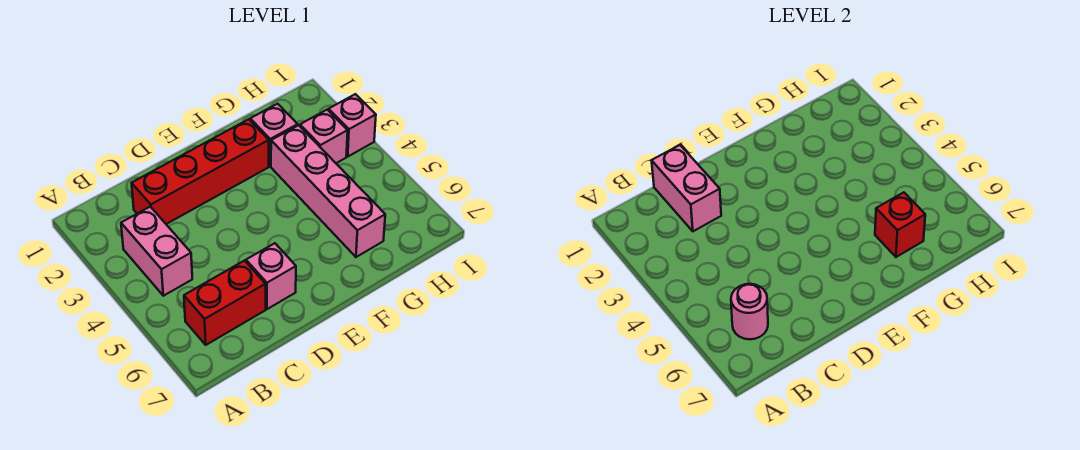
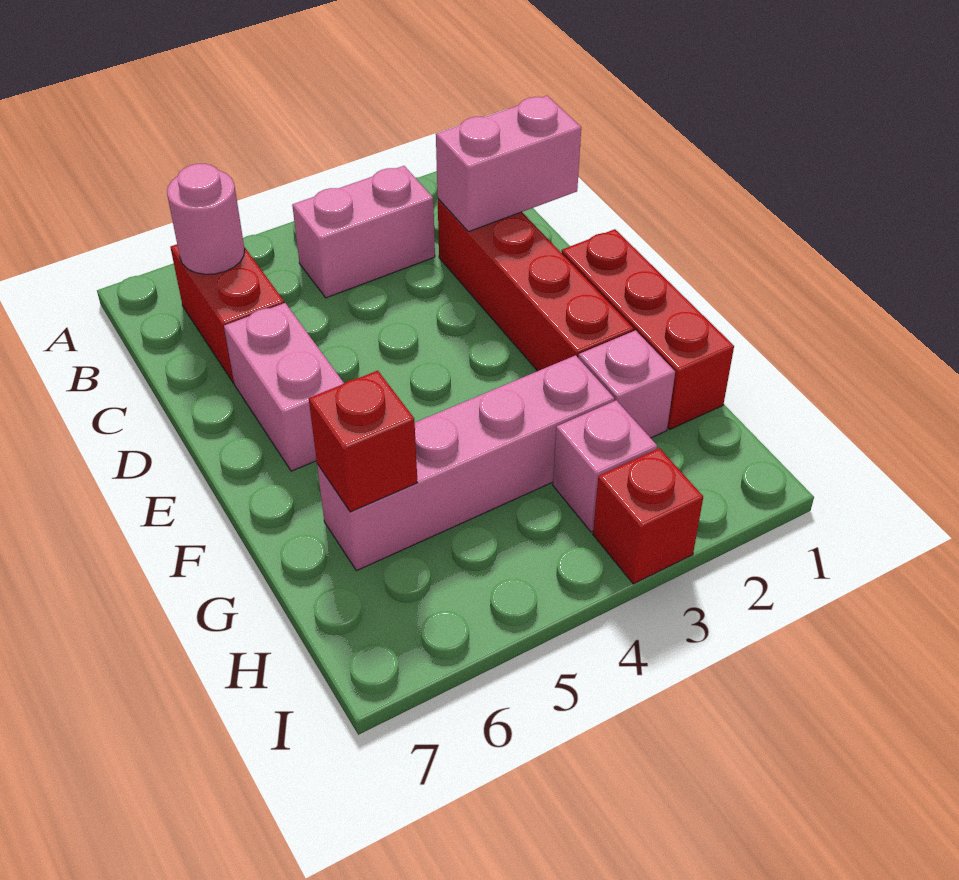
pink 1x1 brick [246,243,296,309] -> pink 1x2 brick [224,303,344,471]
none -> red 1x3 brick [562,229,734,429]
pink 1x1 brick [329,94,376,156] -> red 1x1 brick [593,448,703,584]

